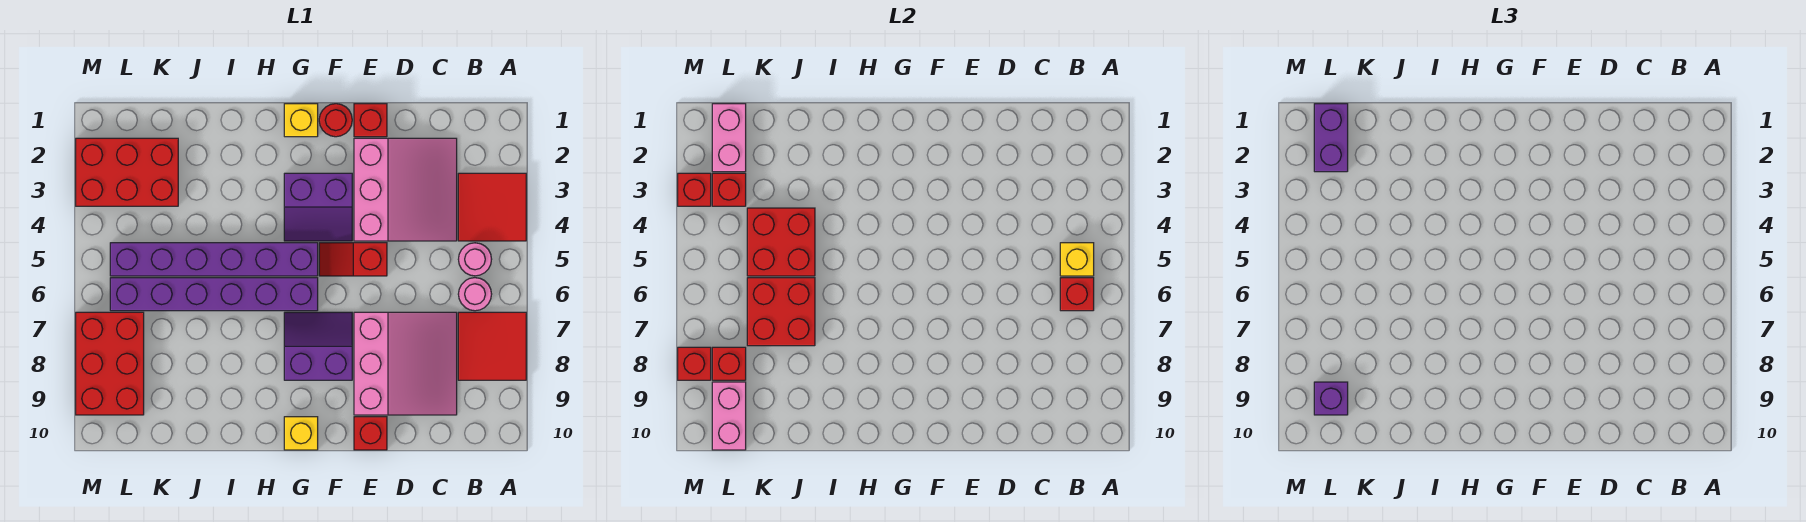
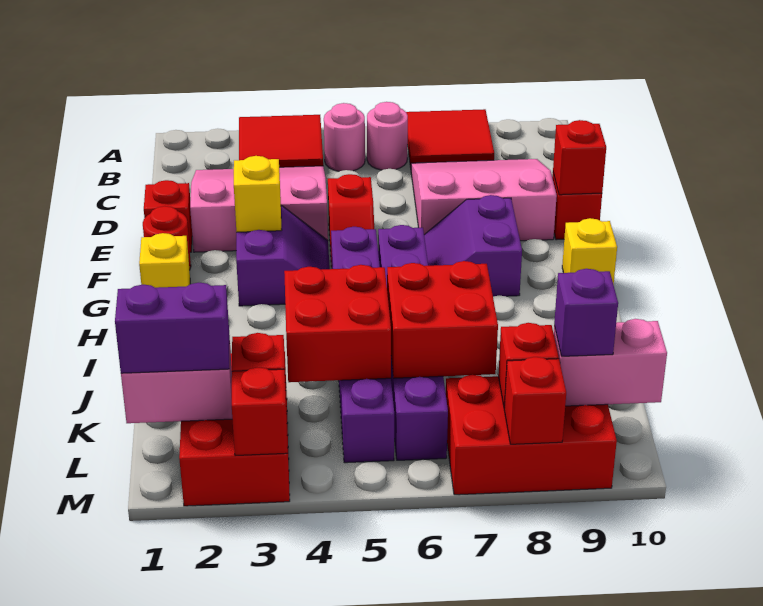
yellow 1x1 brick [1060,243,1094,276] -> yellow 1x1 brick moved to [234,156,281,232]
red 1x1 brick [1060,278,1094,311] -> red 1x1 brick moved to [553,120,606,195]

